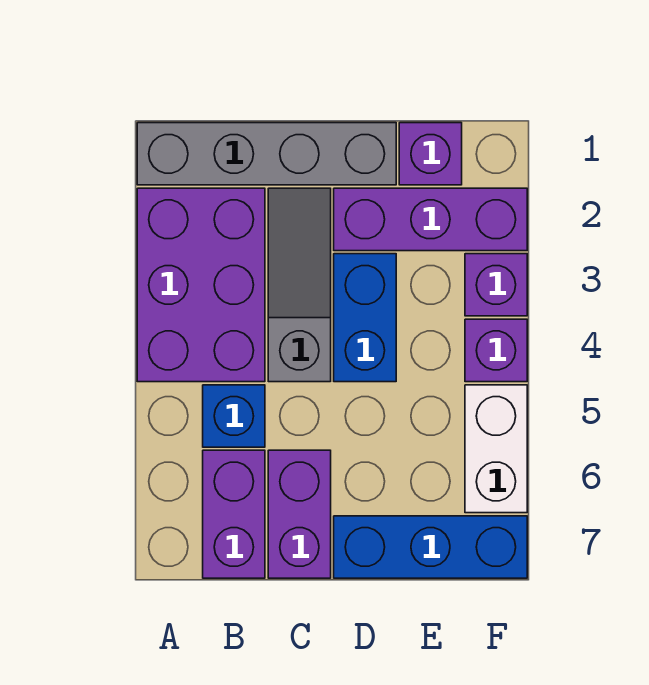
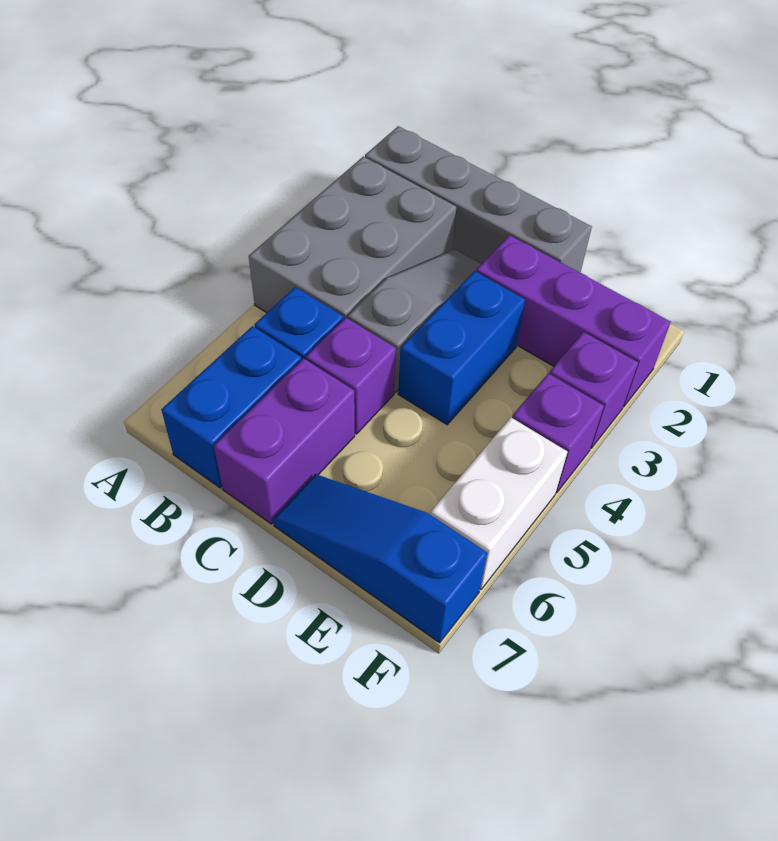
purple 2x3 brick [137,188,265,382] -> grey 2x3 brick [249,157,456,320]
purple 1x2 brick [203,450,265,578] -> blue 1x2 brick [161,326,301,488]
blue 1x3 brick [334,516,527,578] -> blue 1x3 slope [273,474,487,643]
purple 1x1 brick [399,123,462,185] -> purple 1x1 brick moved to [306,318,396,434]

